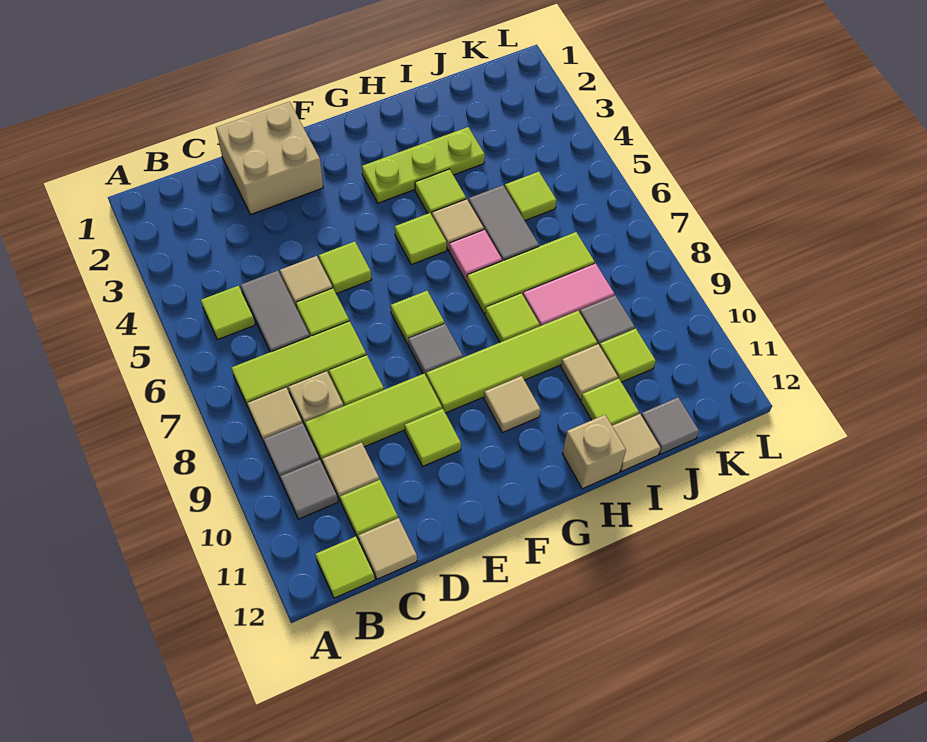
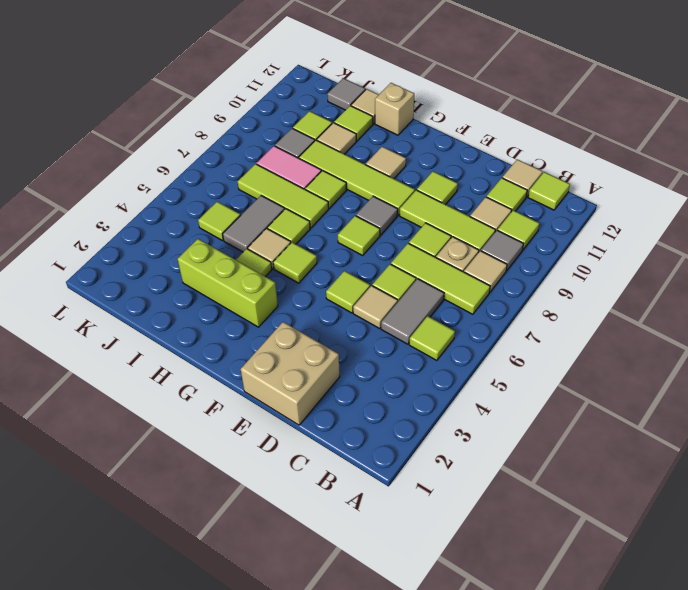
grey 1x1 tile [280,460,338,519] -> lime 1x1 tile [498,210,539,250]
lime 1x3 plate [362,127,485,203] -> lime 1x3 brick [178,239,278,327]
pink 1x1 tile [449,230,502,282] -> lime 1x1 tile [267,209,310,244]

